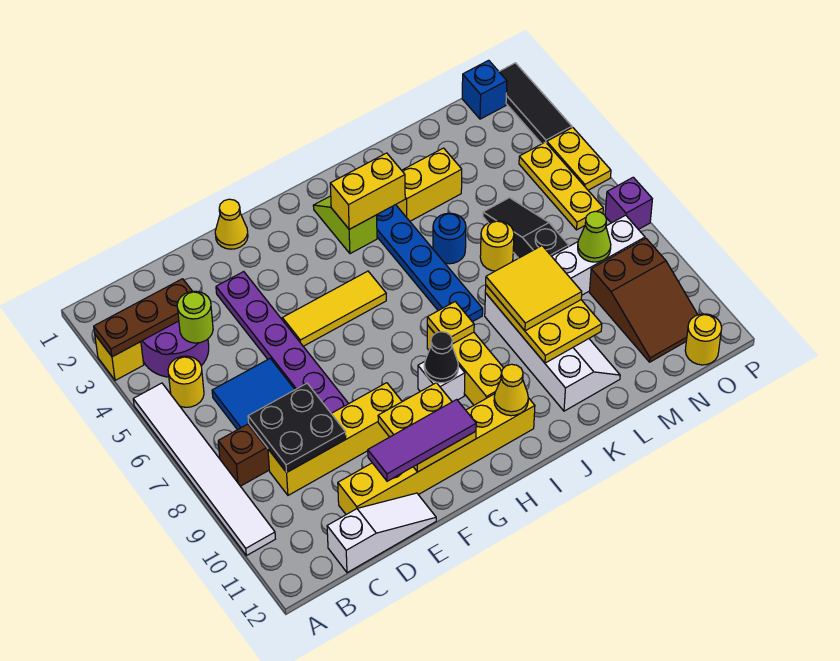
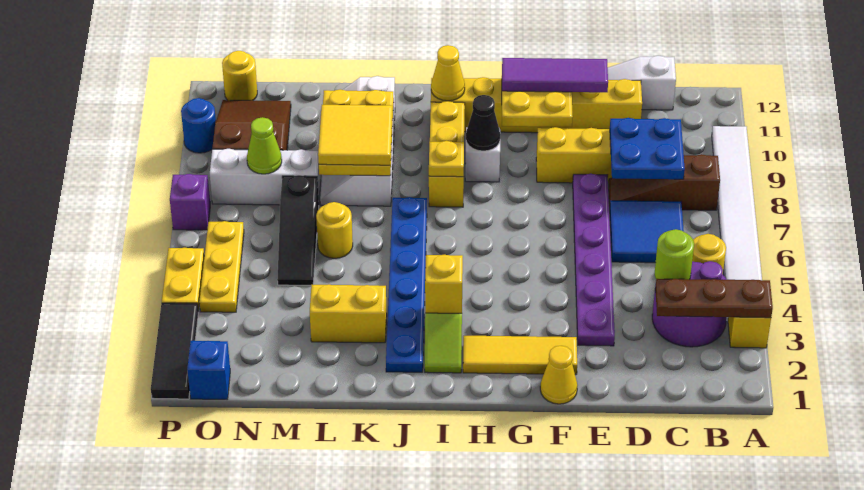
black 2x2 plate [248,383,346,472] -> blue 2x2 plate [610,118,685,179]
yellow 1x3 tile [282,271,386,346] -> yellow 1x3 tile moved to [463,336,577,375]
yellow 1x2 brick [330,153,405,229] -> yellow 1x1 brick [425,255,463,313]
blue 1x1 round brick [433,213,466,264] -> blue 1x1 round brick moved to [181,98,216,153]

